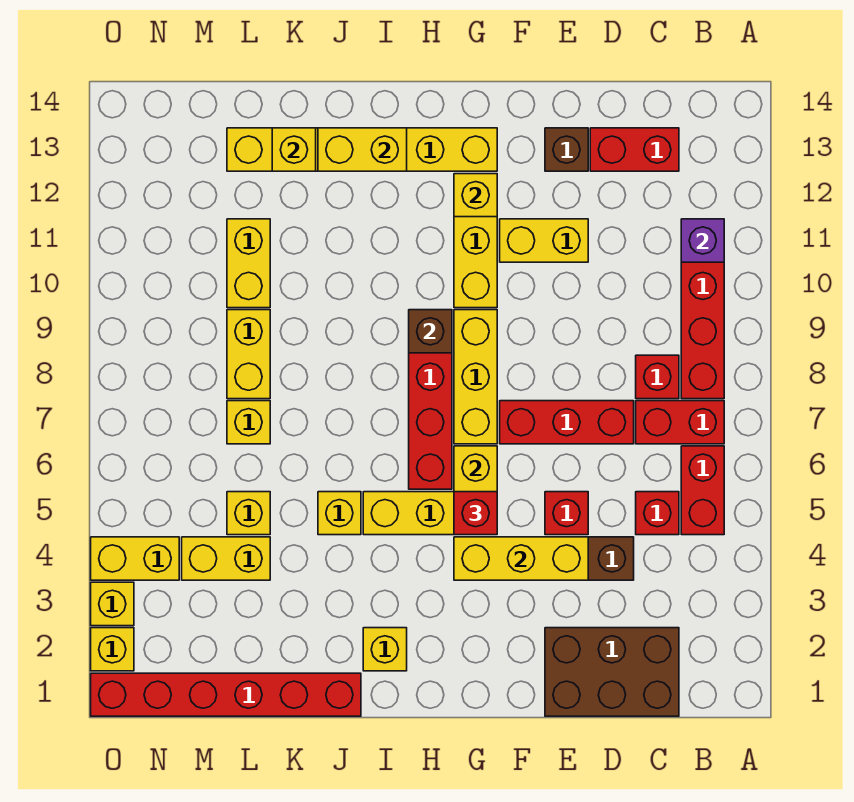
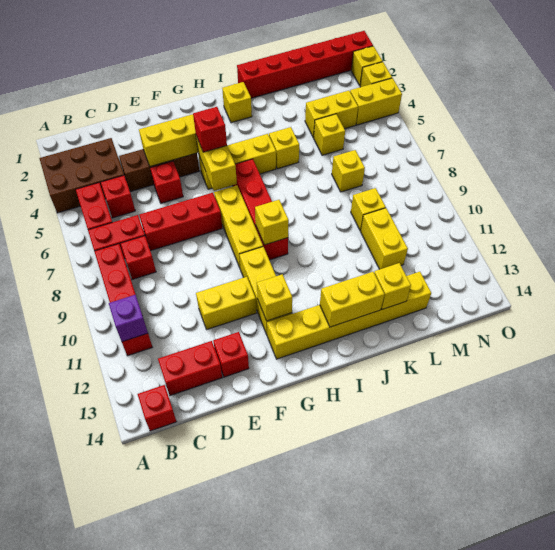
none -> red 1x1 brick [138,385,177,431]
brown 2x3 brick [545,628,679,716] -> brown 2x3 brick moved to [39,138,124,213]
brown 1x1 brick [545,128,588,171] -> red 1x1 brick [213,332,249,377]
brown 1x1 brick [409,310,452,353] -> yellow 1x1 brick [255,200,289,245]
yellow 1x2 brick [227,310,270,399] -> yellow 1x1 brick [351,188,386,231]

